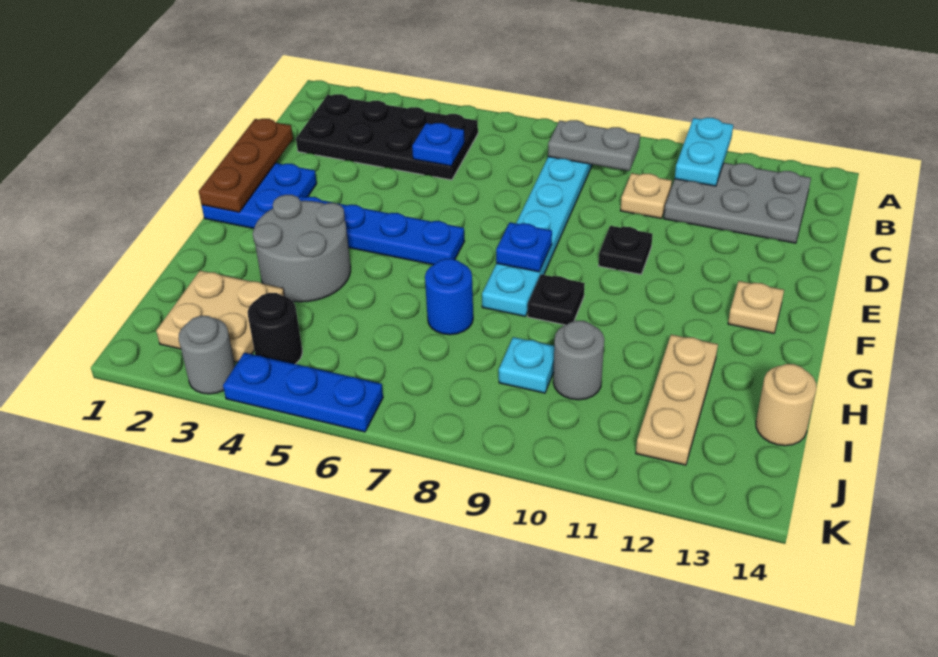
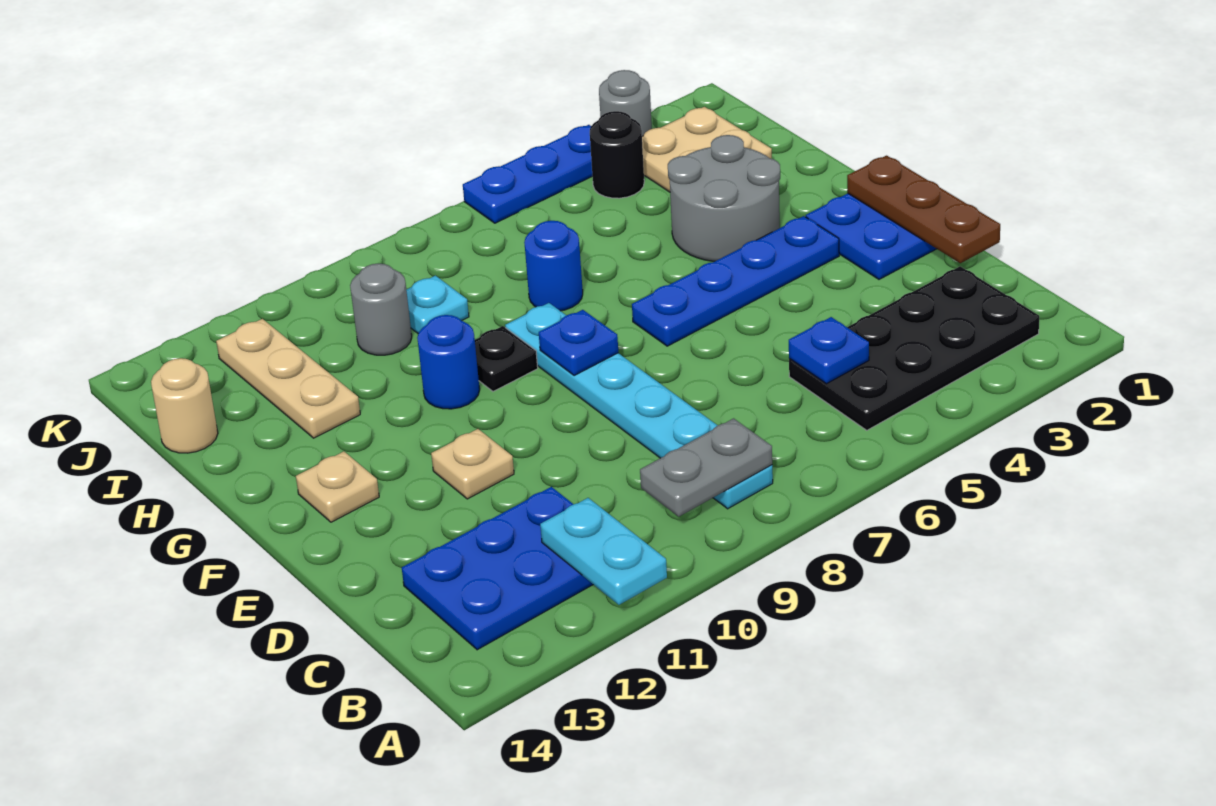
grey 2x3 plate [664,163,811,243] -> blue 2x3 plate [402,487,593,650]
tan 1x1 plate [620,173,672,219] -> tan 1x1 plate moved to [431,429,514,499]
black 1x1 plate [598,226,653,274] -> none
none -> blue 1x1 round brick [417,315,480,409]

